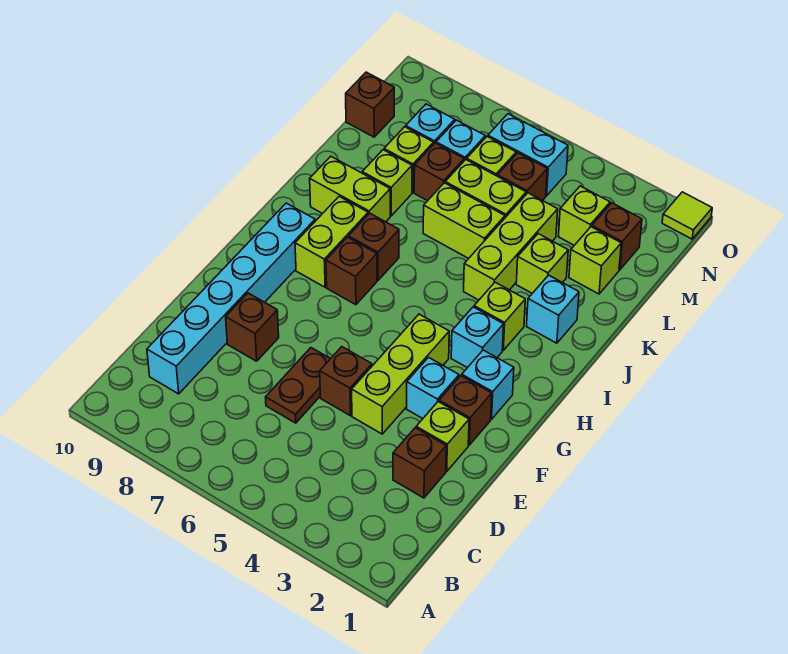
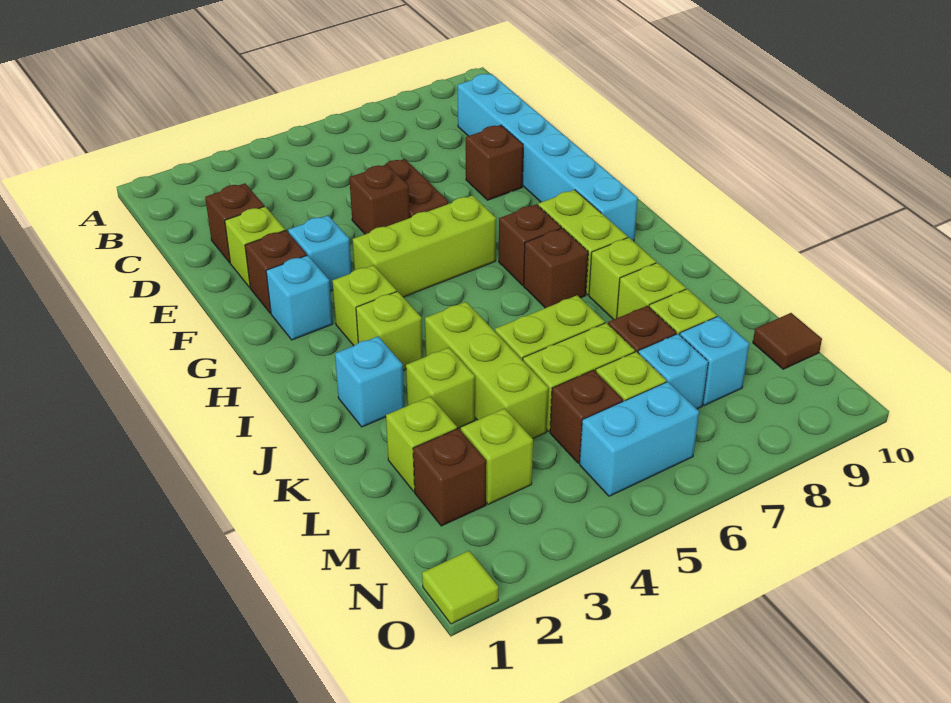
lime 1x3 brick [352,314,449,434] -> lime 1x3 brick turned to [353,195,496,297]
cyan 1x1 brick [451,307,504,368] -> lime 1x1 brick [333,265,397,346]
lime 1x2 brick [310,157,390,222] -> lime 1x1 brick [589,238,656,320]
brown 1x1 brick [346,72,394,137] -> brown 1x1 tile [753,313,822,369]

